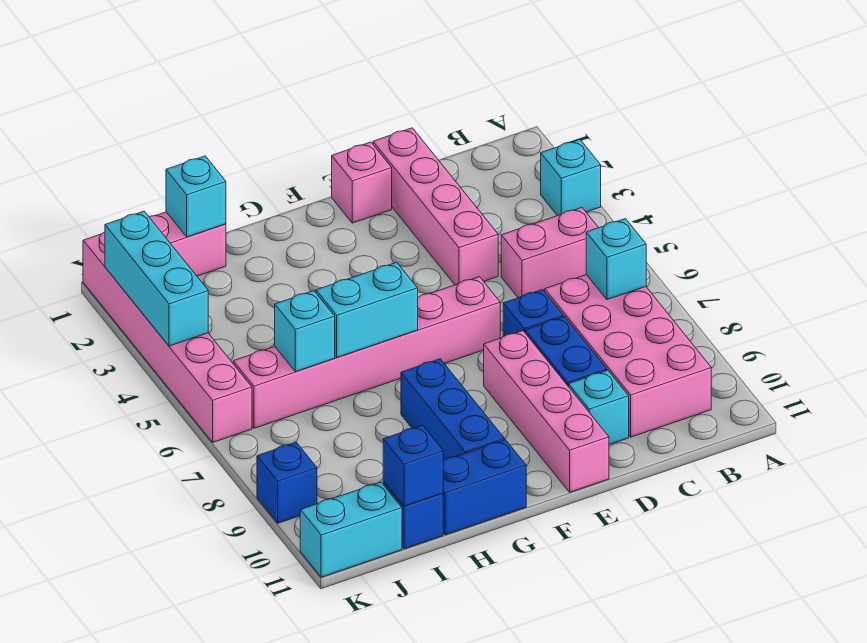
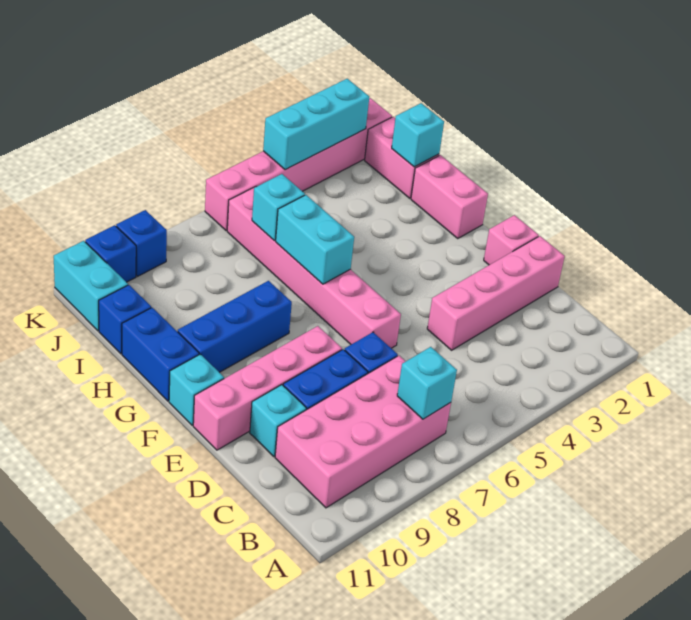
cyan 1x1 brick [541,139,601,216] -> cyan 1x1 brick moved to [169,354,224,425]
pink 1x2 brick [501,207,598,298] -> pink 1x2 brick moved to [411,155,488,238]
blue 1x1 brick [383,425,443,506] -> blue 1x1 brick moved to [85,225,136,282]

